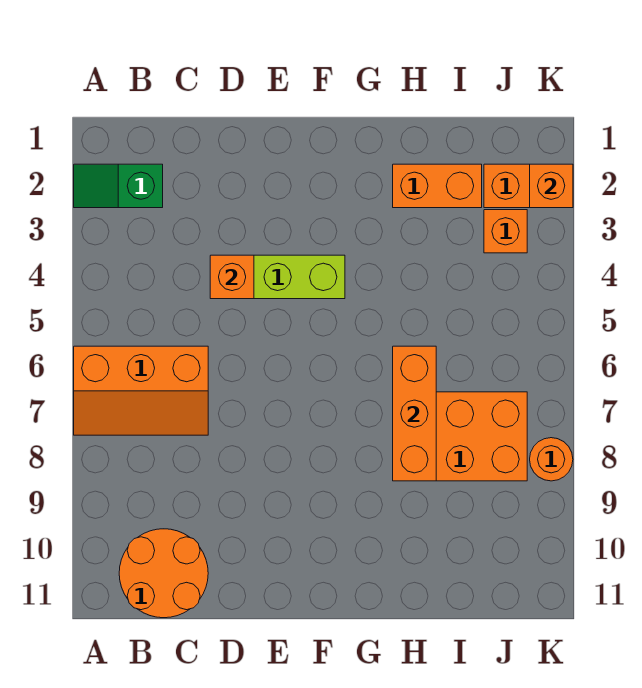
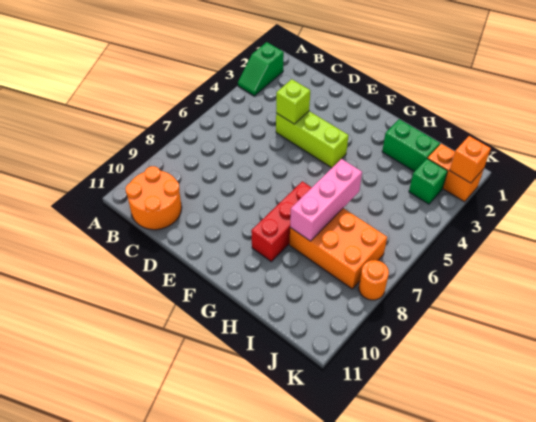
green 1x2 slope [74,164,163,208] -> green 1x2 slope turned to [238,42,284,96]
orange 2x3 slope [74,346,208,435] -> none
orange 1x1 brick [210,255,254,299] -> lime 1x1 brick [276,79,310,124]
none -> red 1x3 brick [251,181,312,261]
orange 1x2 brick [393,164,482,208] -> green 1x2 brick [382,119,440,172]
orange 1x3 brick [393,346,436,481] -> pink 1x3 brick [290,159,362,241]
orange 1x1 brick [484,210,527,253] -> green 1x1 brick [409,159,447,204]

